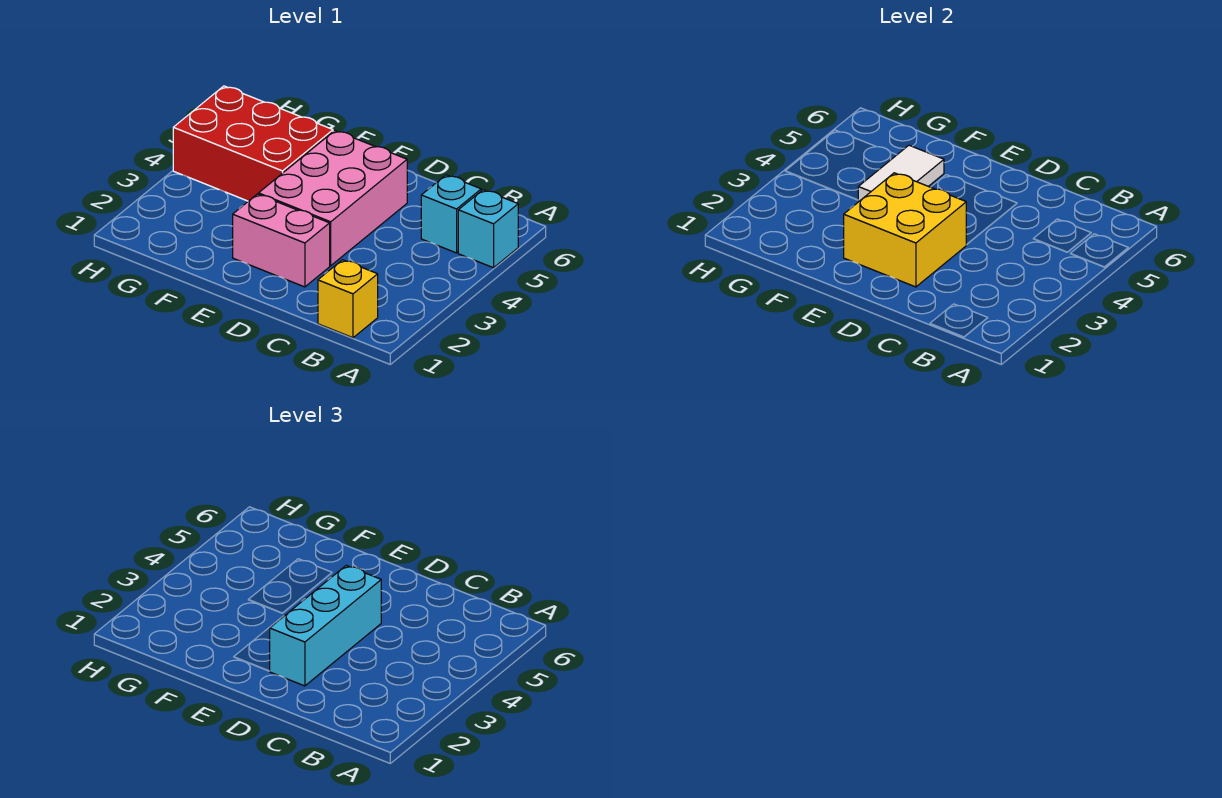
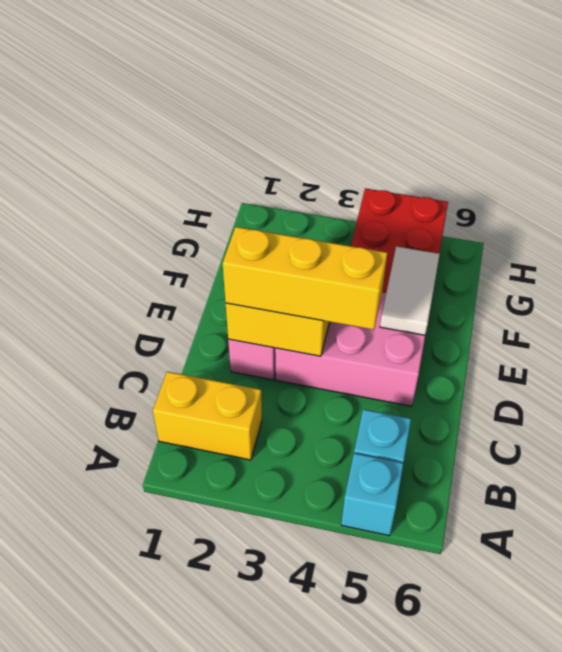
yellow 1x1 brick [318,260,378,338] -> yellow 1x2 brick [153,372,262,460]
cyan 1x3 brick [270,566,381,686] -> yellow 1x3 brick [223,227,387,330]
white 1x2 tile [858,145,944,201] -> white 1x2 tile turned to [380,246,440,335]

